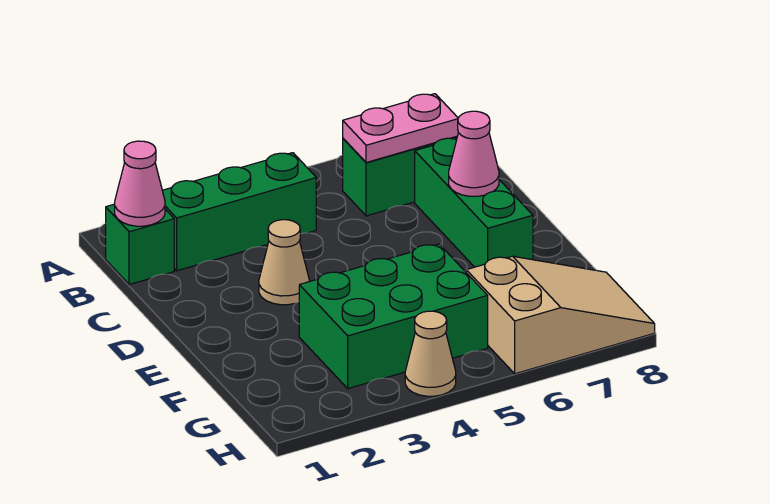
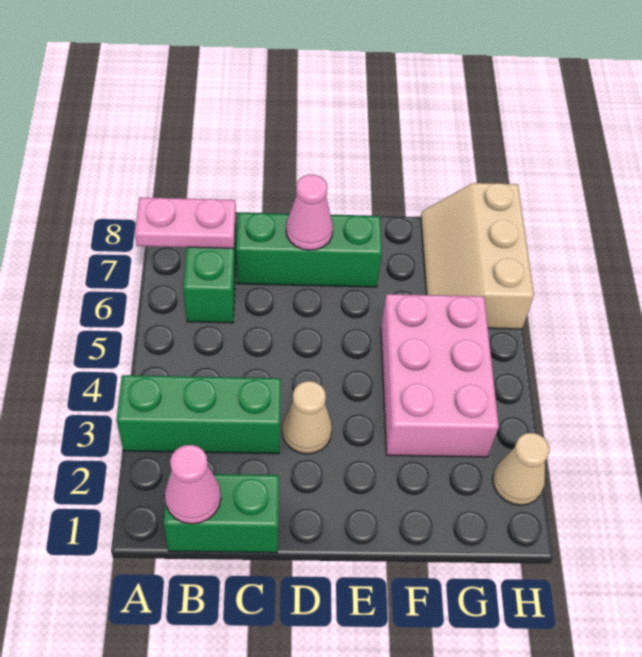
green 1x1 brick [106,204,174,285] -> green 1x2 brick [164,473,279,553]
green 1x3 brick [162,153,316,271] -> green 1x3 brick turned to [117,375,281,454]
pink 1x2 plate [343,94,458,163] -> pink 1x2 plate turned to [135,197,236,248]
green 2x3 brick [299,244,488,389] -> pink 2x3 brick [381,294,499,457]
tan 2x3 slope [466,256,655,374] -> tan 2x3 slope turned to [421,183,534,329]
tan 1x1 cone [405,311,456,396] -> tan 1x1 cone moved to [493,433,549,505]

